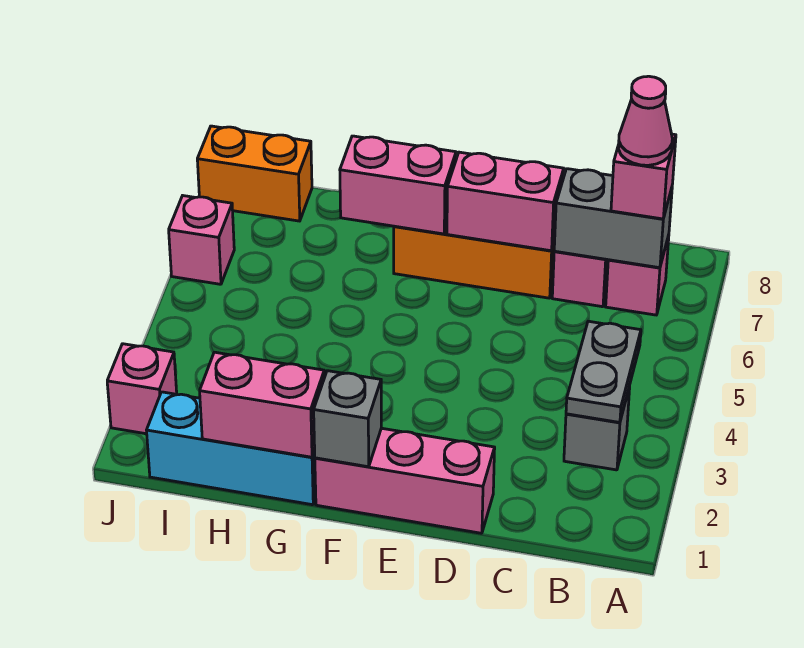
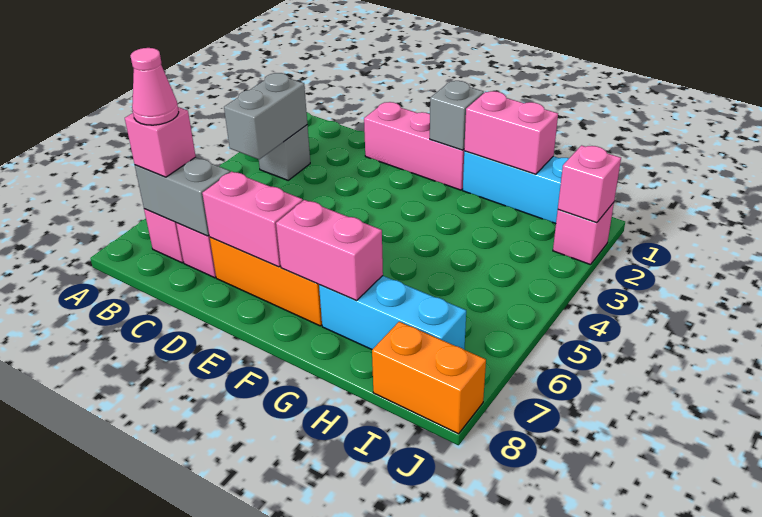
grey 1x2 plate [566,321,641,422] -> grey 1x2 brick [224,73,307,159]
none -> cyan 1x3 brick [319,276,466,350]
pink 1x1 brick [169,196,234,284] -> pink 1x1 brick moved to [558,145,621,223]

